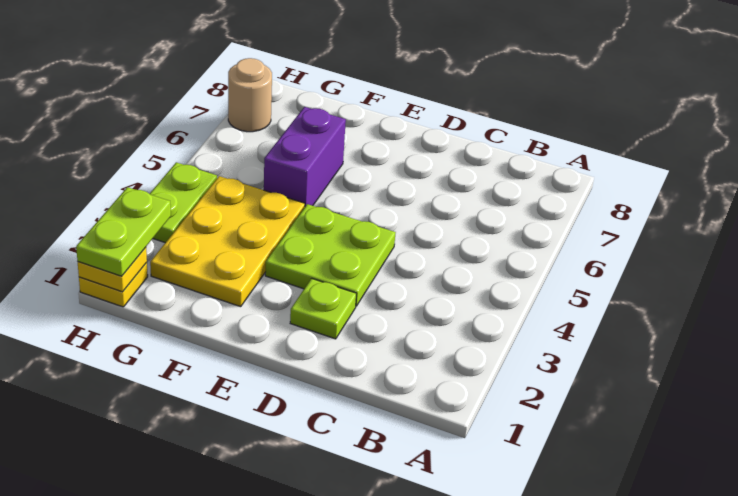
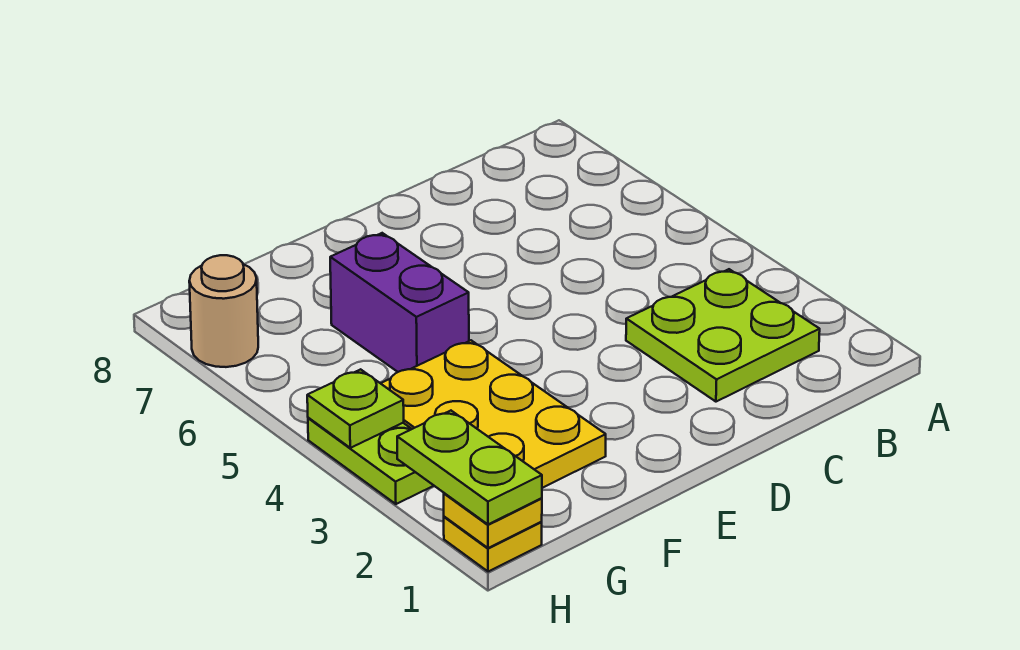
lime 1x1 plate [290,278,356,339] -> lime 1x1 plate moved to [307,369,404,448]
lime 2x2 plate [265,204,396,306] -> lime 2x2 plate moved to [626,269,820,402]

